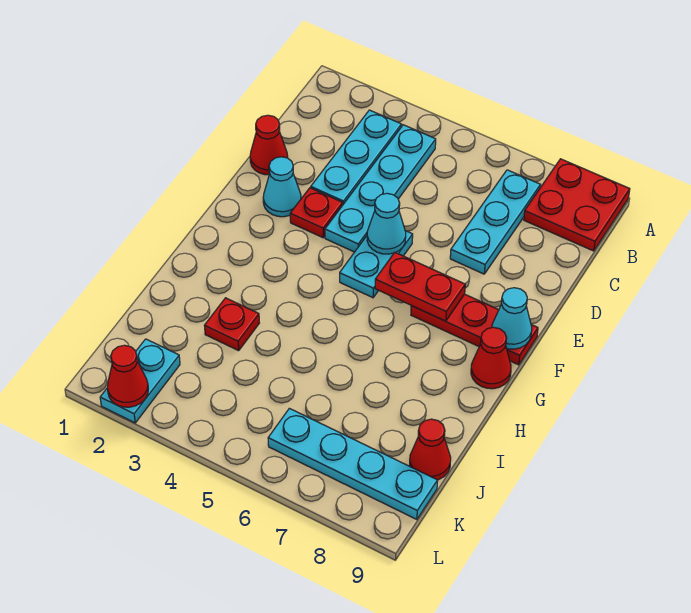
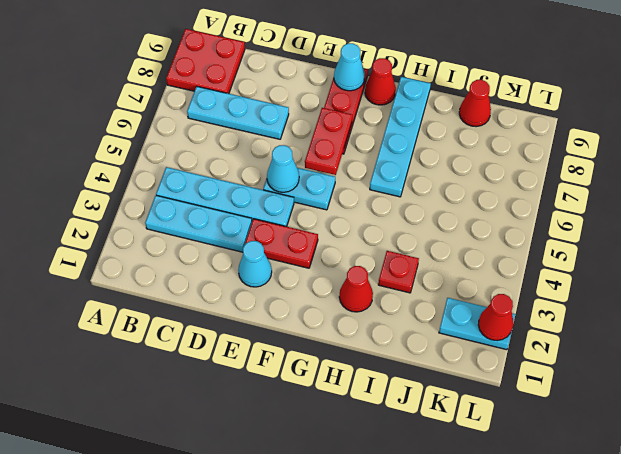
red 1x1 cone [250,115,288,175] -> red 1x1 cone moved to [339,266,373,312]
red 1x1 plate [290,188,343,238] -> red 1x2 plate [245,219,318,268]
cyan 1x4 plate [268,408,438,519] -> cyan 1x4 plate moved to [370,77,431,197]

